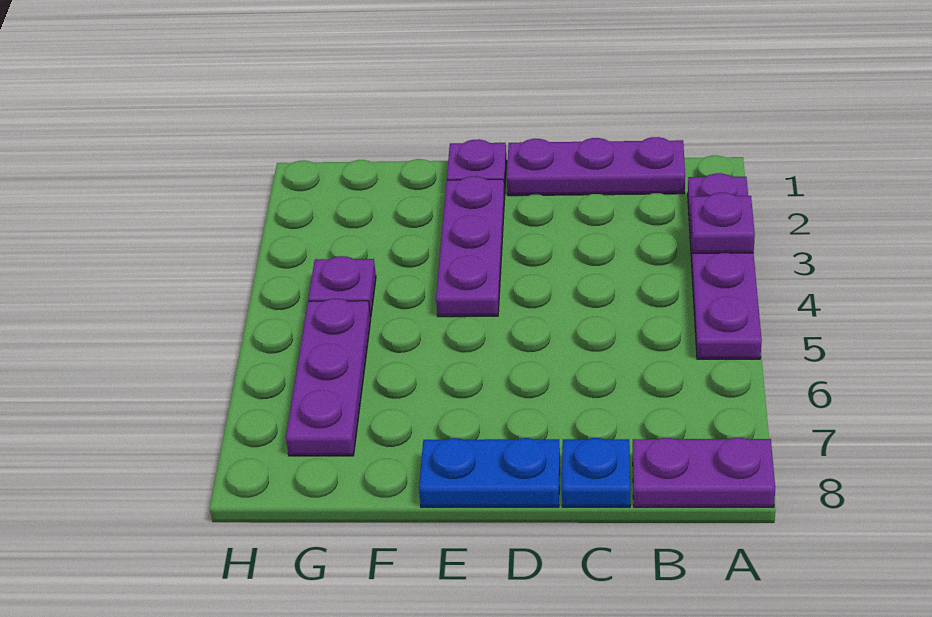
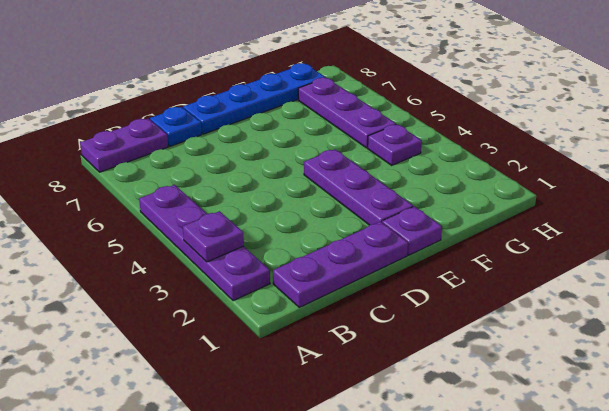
blue 1x2 plate [419,438,560,507] -> blue 1x4 plate [183,63,326,134]

